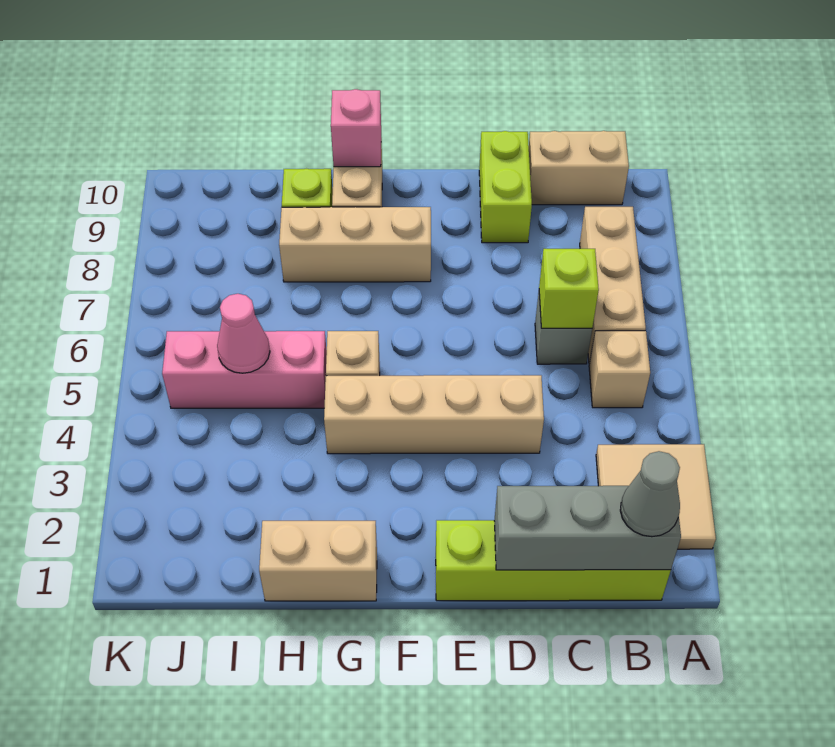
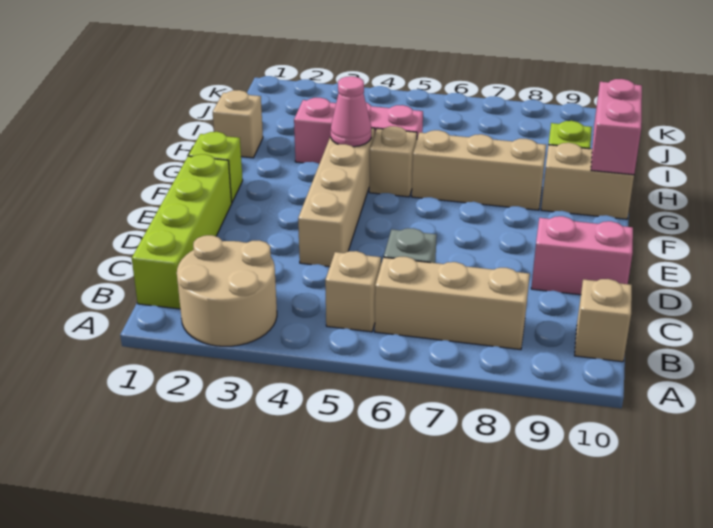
tan 2x2 tile [596,444,716,549] -> tan 2x2 round brick [177,235,277,346]
grey 1x3 brick [494,486,681,570] -> none
grey 1x1 cone [620,451,680,537] -> none
tan 1x2 brick [529,131,629,205] -> tan 1x1 brick [575,279,632,362]
lime 1x1 brick [539,249,599,328] -> lime 1x1 brick moved to [188,132,243,202]
lime 1x2 brick [479,131,532,243] -> pink 1x2 brick [531,216,633,295]
tan 1x3 brick [279,207,431,282] -> tan 1x3 brick turned to [412,130,546,210]
tan 1x2 brick [259,521,377,601] -> tan 1x1 brick [213,90,263,158]
pink 1x1 brick [331,89,381,167] -> pink 1x2 brick [591,79,642,175]
pink 1x3 brick [162,331,327,408] -> pink 1x3 brick turned to [294,98,423,164]
pink 1x1 cone [217,294,270,373] -> pink 1x1 cone moved to [331,76,371,147]

